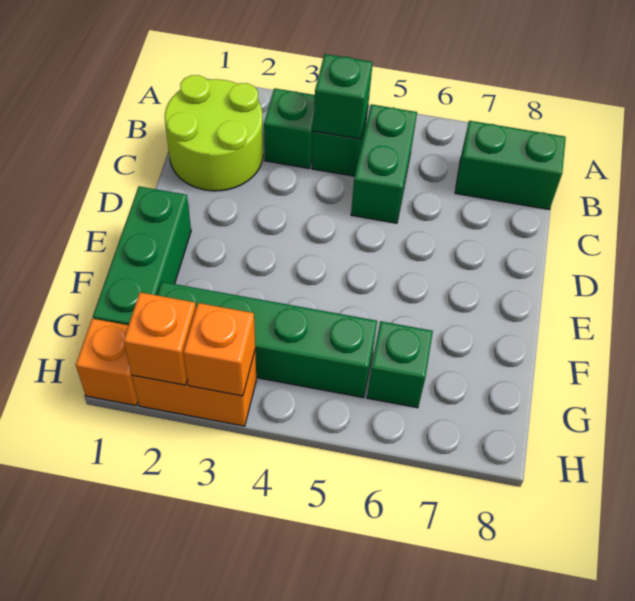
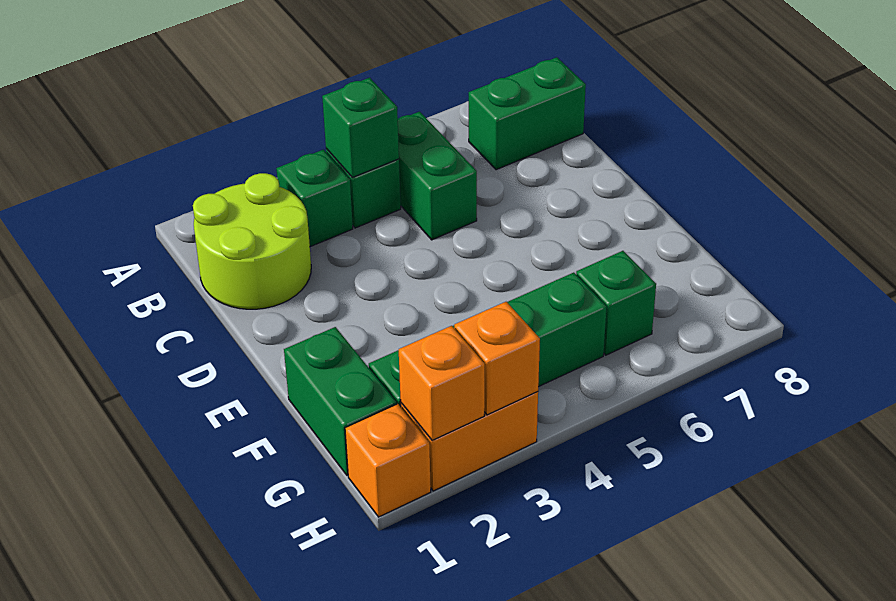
green 1x3 brick [93,186,191,325] -> green 1x2 brick [284,327,396,476]

